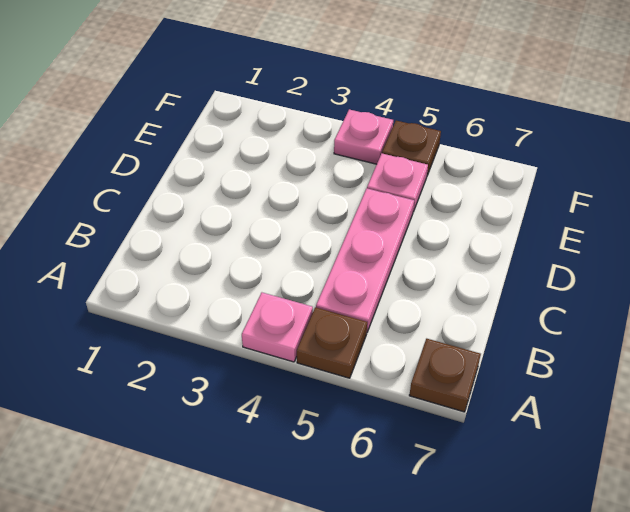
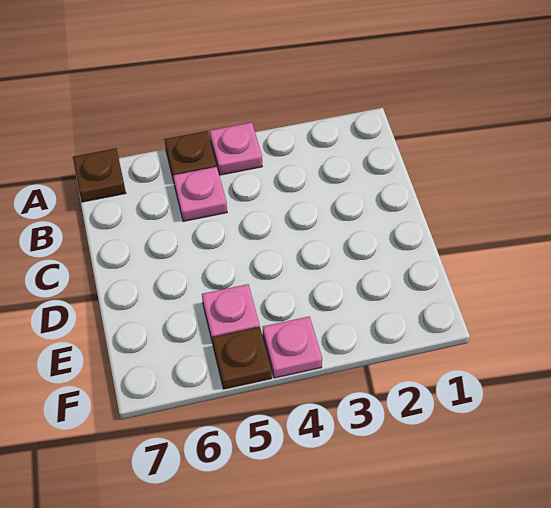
pink 1x3 plate [316,189,414,332] -> pink 1x1 plate [173,167,227,221]

